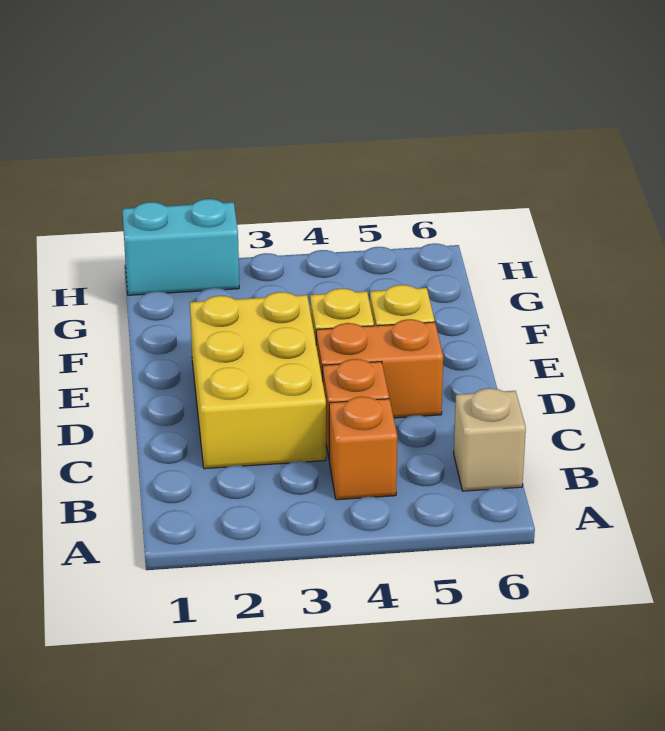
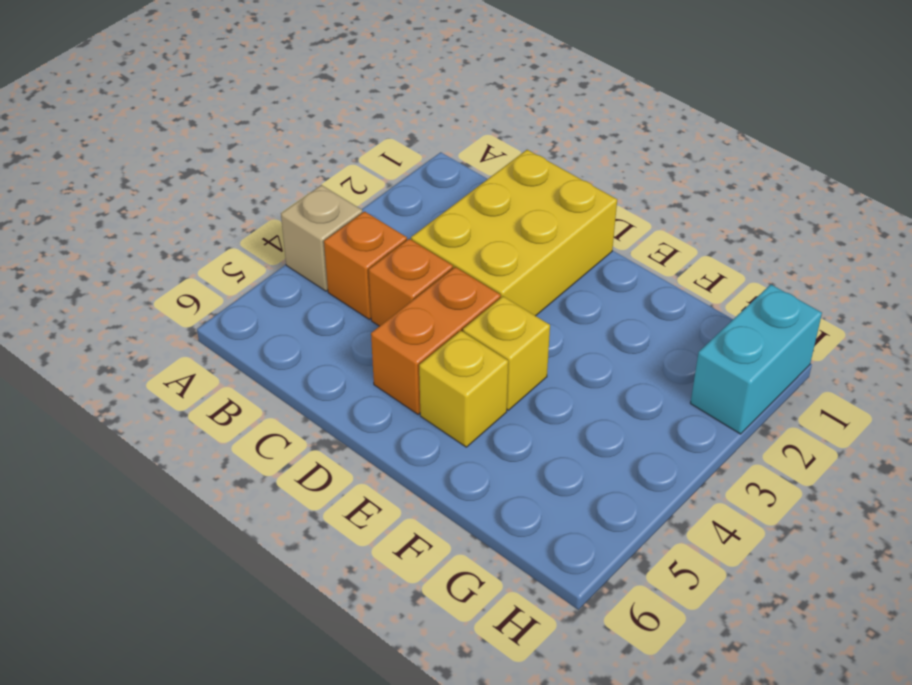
tan 1x1 brick [454,388,526,491] -> tan 1x1 brick moved to [281,185,363,291]
yellow 2x3 brick [190,292,326,469] -> yellow 2x3 brick turned to [411,150,617,316]

